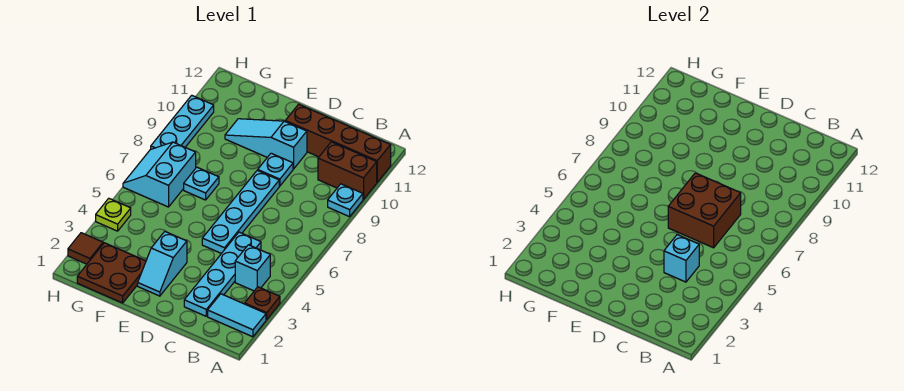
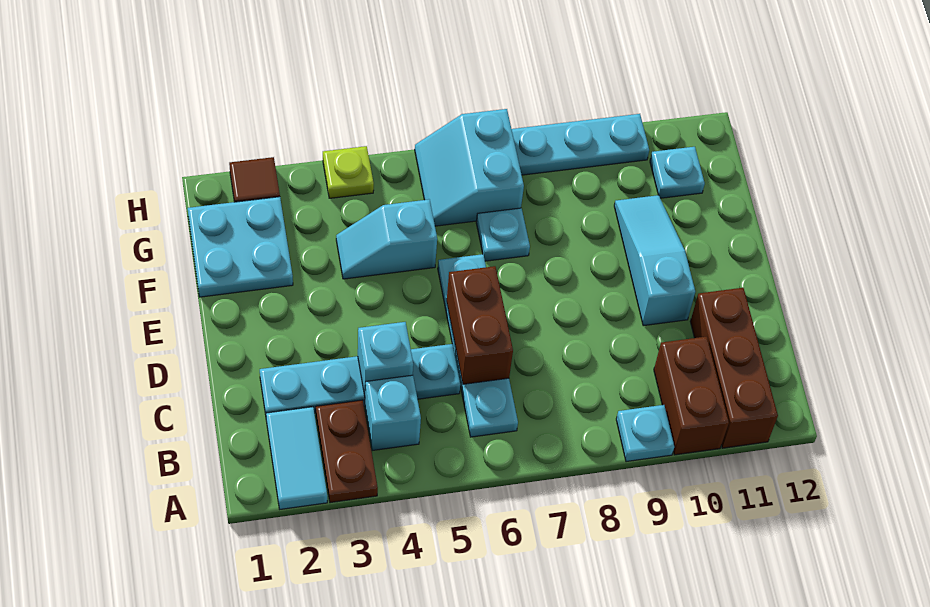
brown 1x1 plate [245,287,280,320] -> brown 1x2 plate [316,400,378,503]
brown 1x4 brick [285,104,391,182] -> brown 1x3 brick [690,288,778,448]
brown 2x2 brick [668,173,741,248] -> brown 1x2 brick [447,266,513,384]
cyan 1x4 plate [202,170,279,253] -> cyan 1x4 plate turned to [438,254,518,437]
cyan 1x1 plate [258,153,293,186] -> cyan 1x1 plate moved to [650,147,705,198]
cyan 1x2 slope [138,232,187,296] -> cyan 1x2 slope moved to [336,199,437,279]
brown 2x2 plate [77,243,146,303] -> cyan 2x2 plate [188,197,293,297]
cyan 2x2 slope [123,142,196,207] -> cyan 2x2 slope turned to [415,109,524,226]

